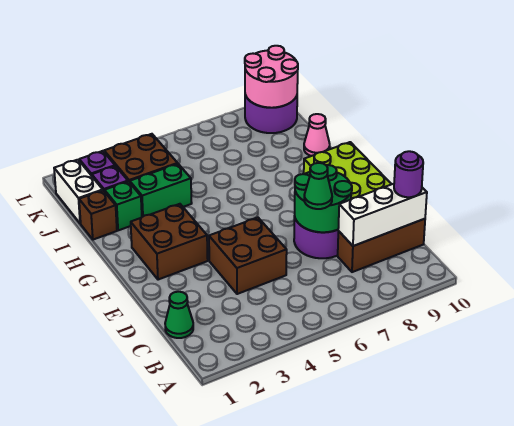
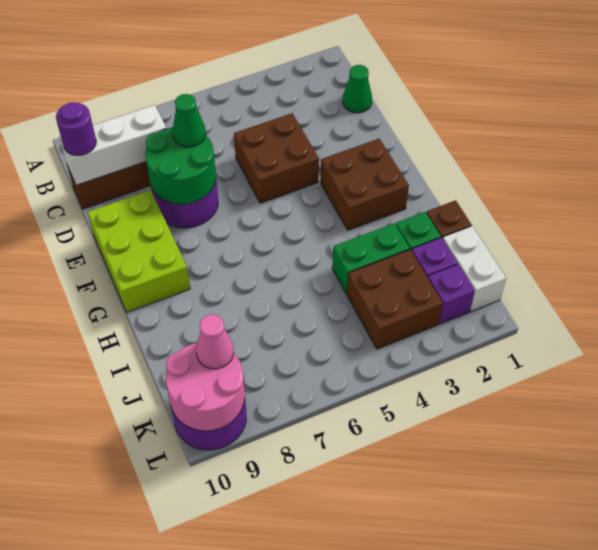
pink 1x1 cone [304,114,330,156] -> pink 1x1 cone moved to [196,314,234,369]

